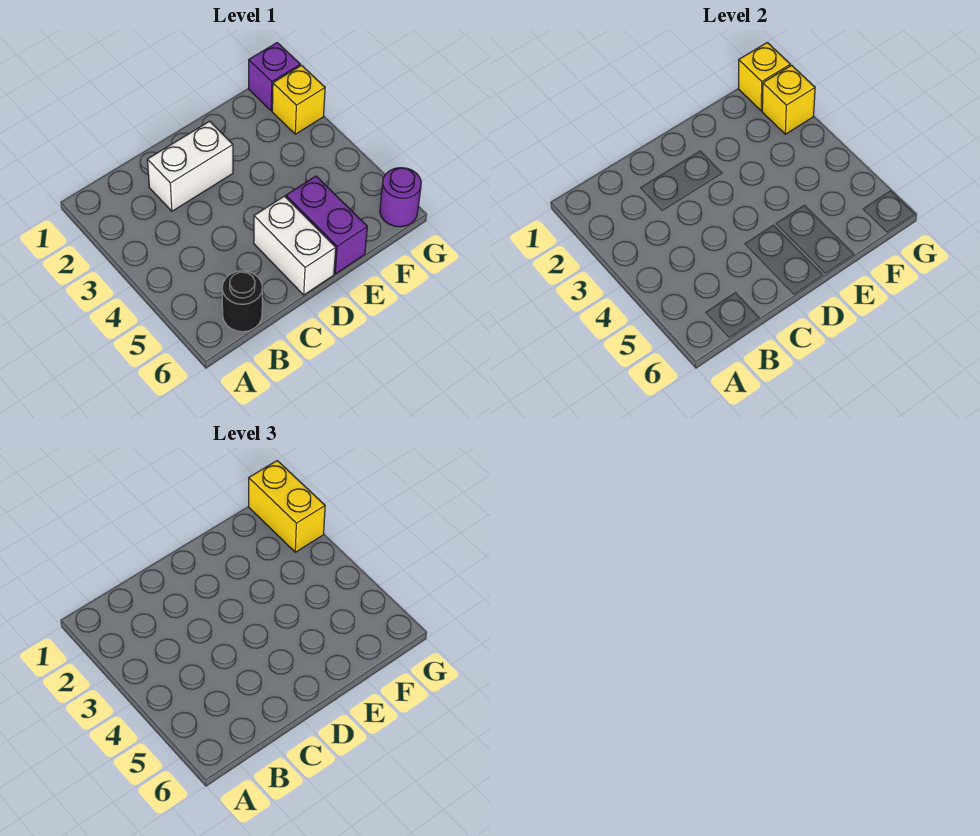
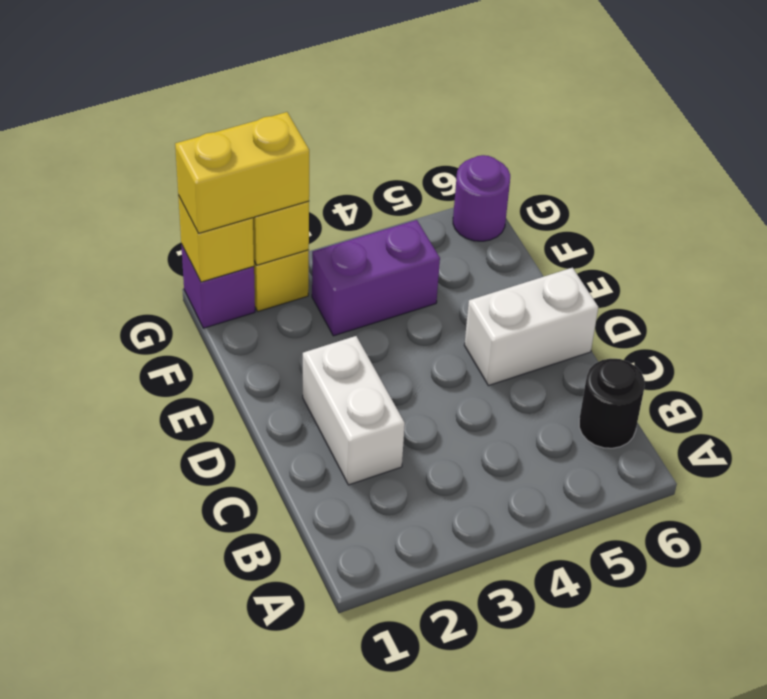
purple 1x2 brick [286,176,367,274] -> purple 1x2 brick moved to [312,220,440,336]

